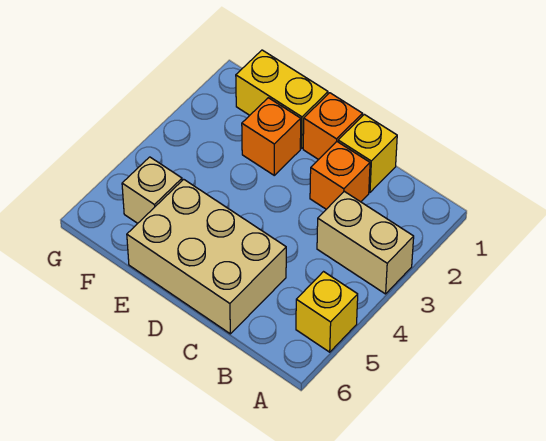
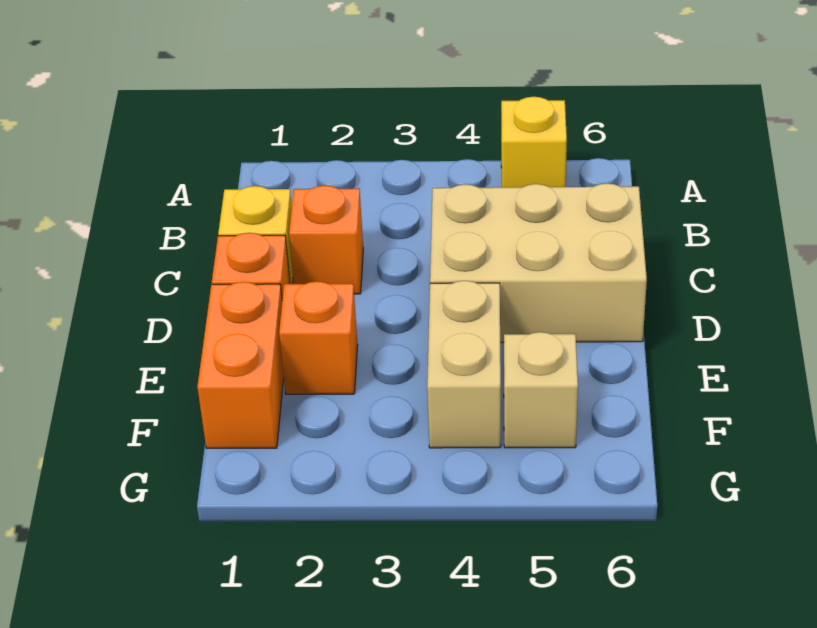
tan 1x2 brick [317,191,414,294] -> tan 1x2 brick moved to [427,281,501,448]
tan 2x3 brick [127,179,286,334] -> tan 2x3 brick turned to [430,183,647,342]
yellow 1x2 brick [236,50,328,148] -> orange 1x2 brick [197,282,284,448]

